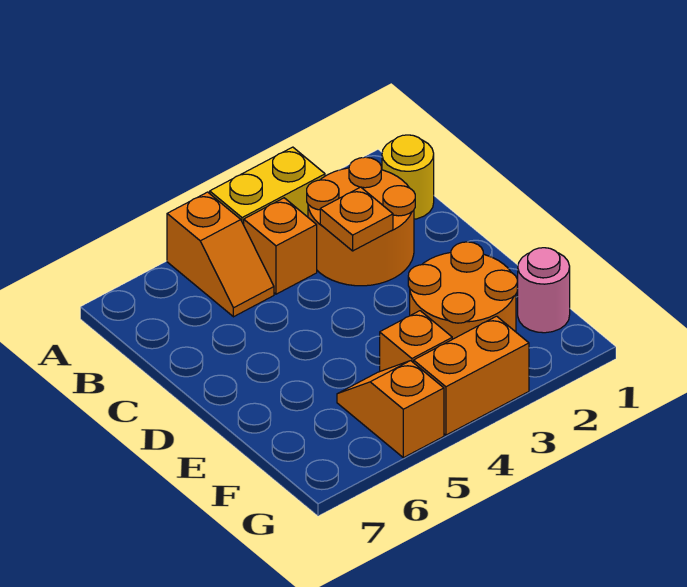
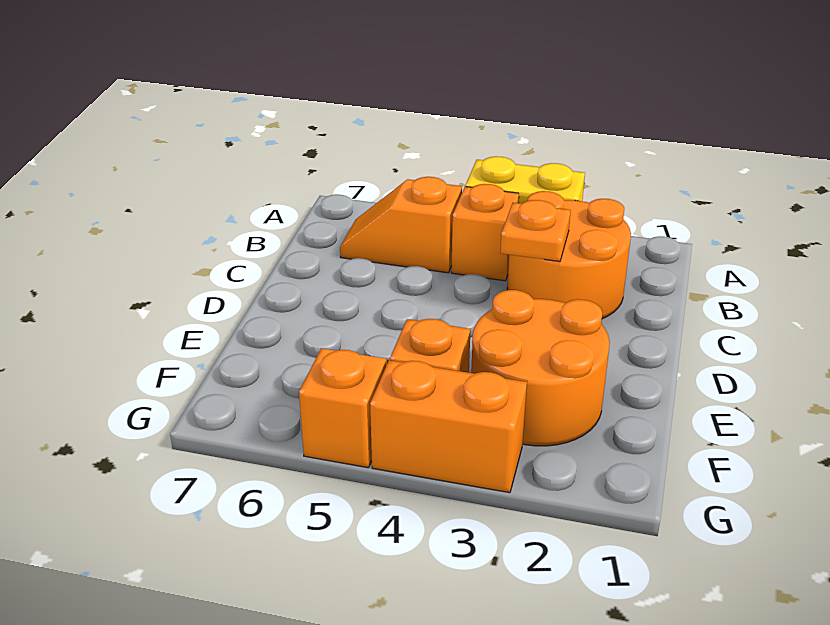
orange 1x2 slope [167,192,274,317] -> orange 1x2 slope turned to [340,177,462,273]
yellow 1x1 round brick [382,135,434,219] -> none
pink 1x1 round brick [517,248,570,333] -> none

